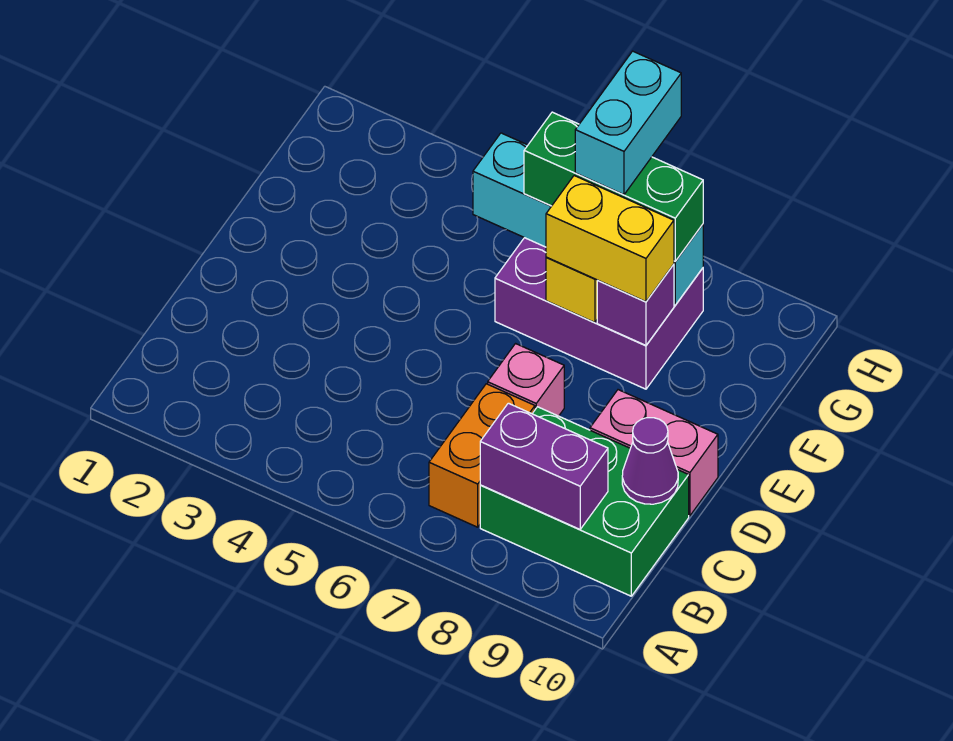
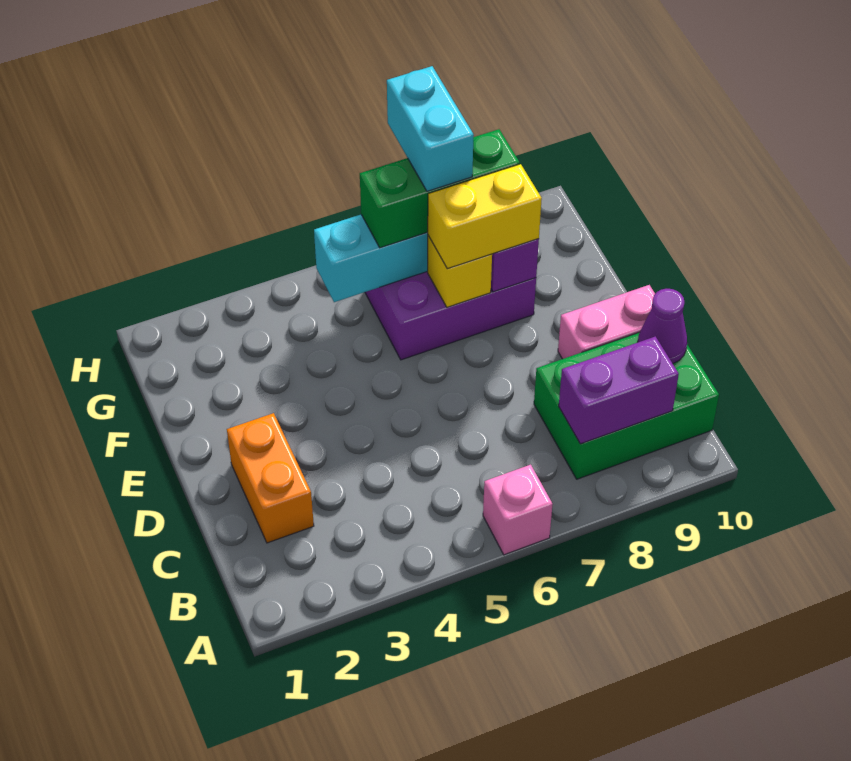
orange 1x2 brick [429,384,535,527] -> orange 1x2 brick moved to [227,413,314,543]
pink 1x1 brick [488,344,564,416] -> pink 1x1 brick moved to [483,465,553,555]

